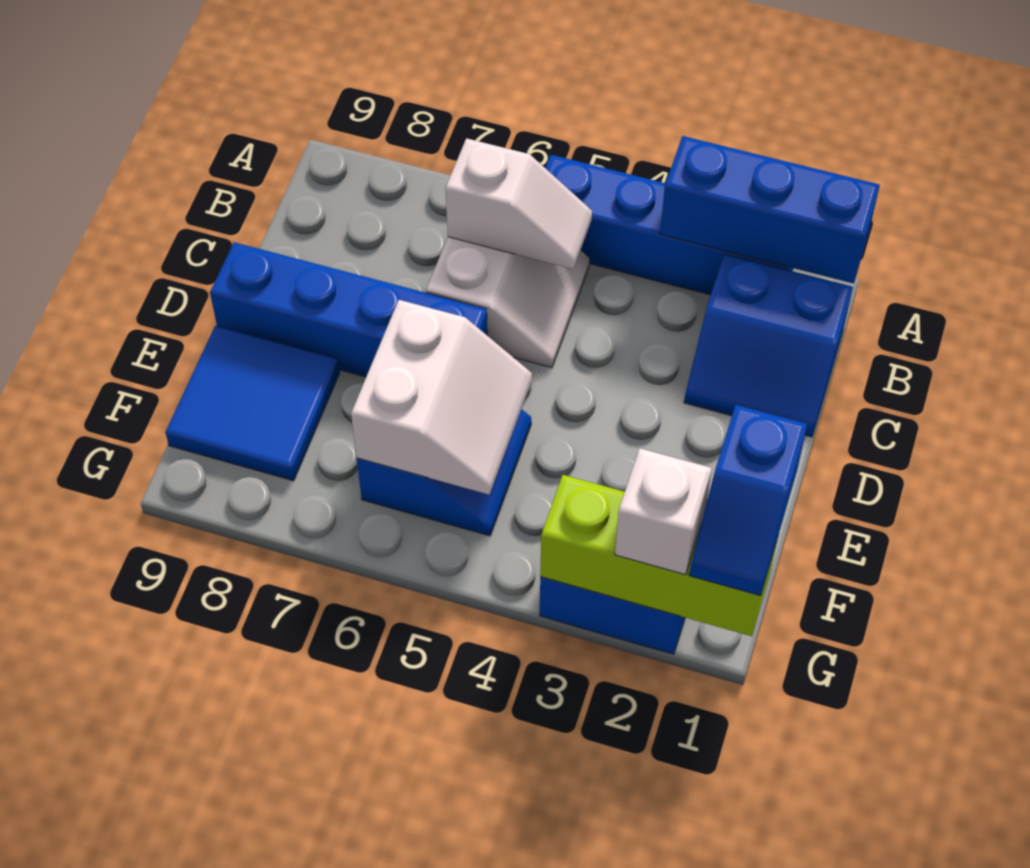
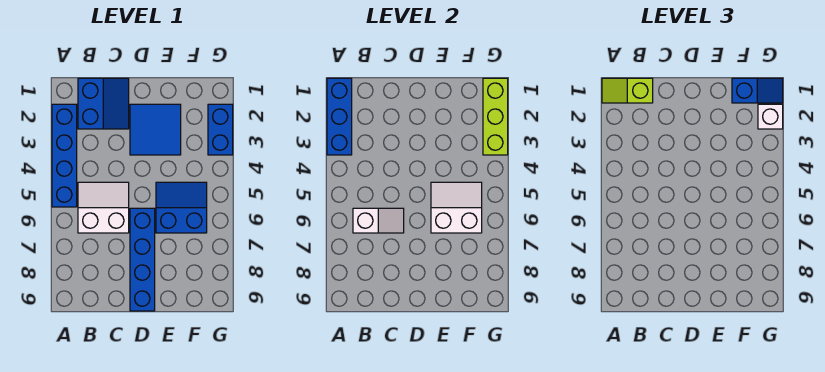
none -> lime 1x2 slope [602,78,653,103]
white 1x2 slope [445,138,592,269] -> white 1x2 slope turned to [353,208,404,233]
blue 2x2 tile [165,326,340,481] -> blue 2x2 tile moved to [130,104,181,155]

